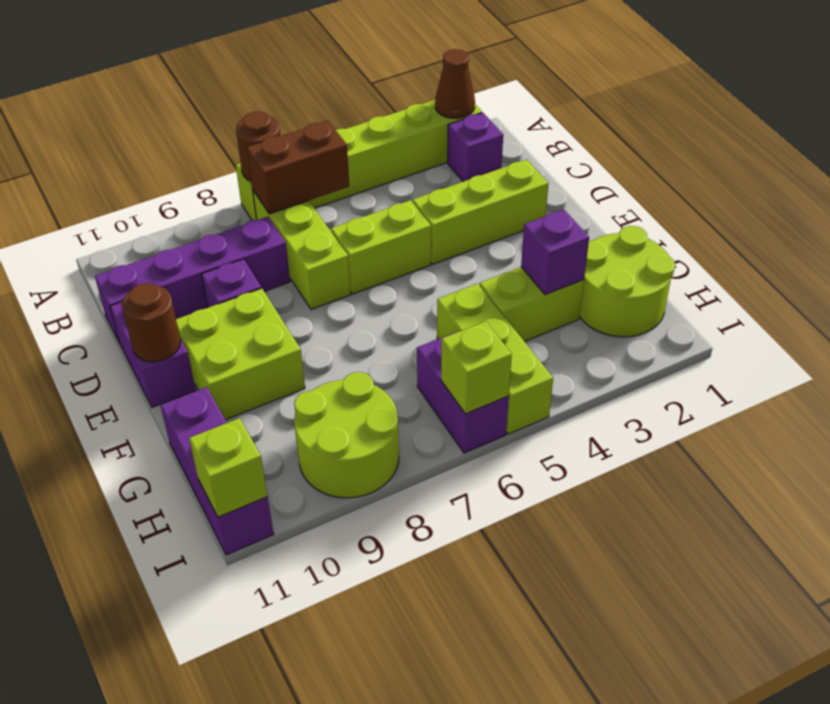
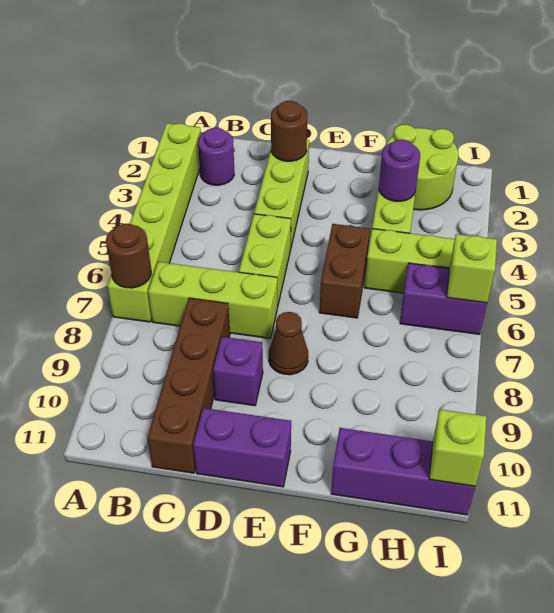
brown 1x1 cone [435,49,475,118] -> brown 1x1 cone moved to [269,312,308,375]
purple 1x1 brick [448,113,503,182] -> purple 1x1 round brick [198,128,234,185]
brown 1x2 brick [247,121,349,214] -> brown 1x2 brick moved to [319,224,370,318]
purple 1x4 brick [95,217,290,344] -> brown 1x4 brick [147,298,230,473]
lime 2x2 brick [176,288,305,420] -> none
brown 1x1 round brick [122,283,180,362] -> brown 1x1 round brick moved to [271,101,307,161]
purple 1x1 brick [521,209,589,295] -> purple 1x1 round brick [379,140,420,201]
lime 2x2 round brick [294,372,399,498] -> none

